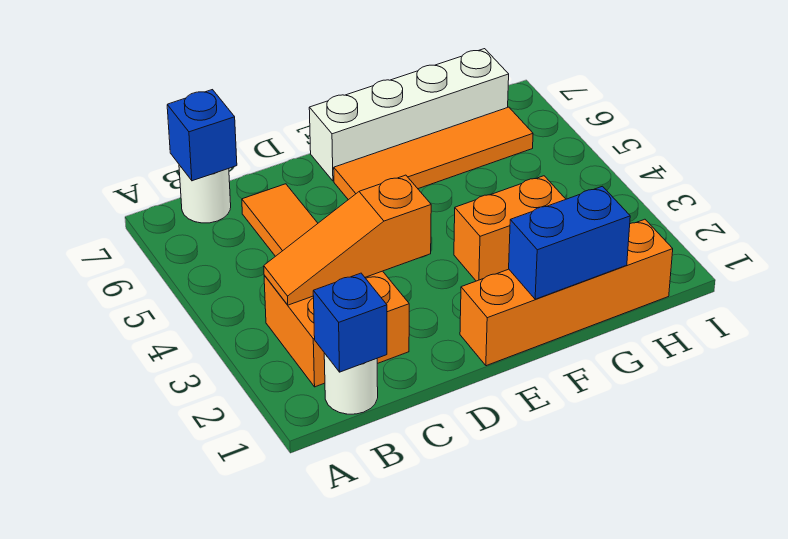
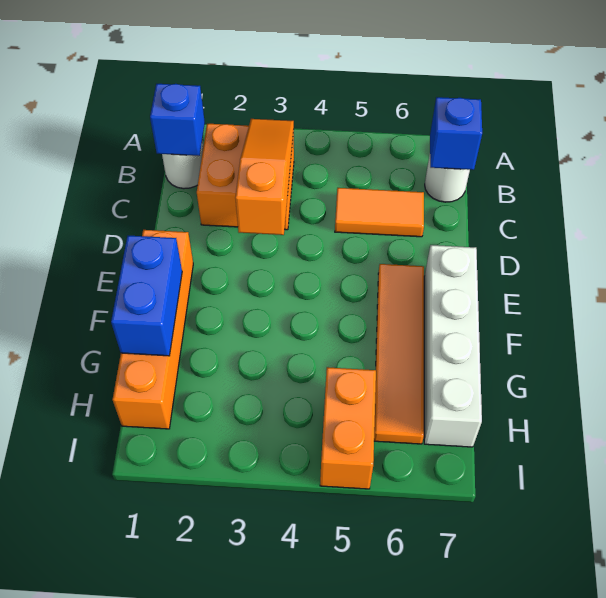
orange 1x2 brick [454,176,566,281] -> orange 1x2 brick moved to [320,367,376,489]

